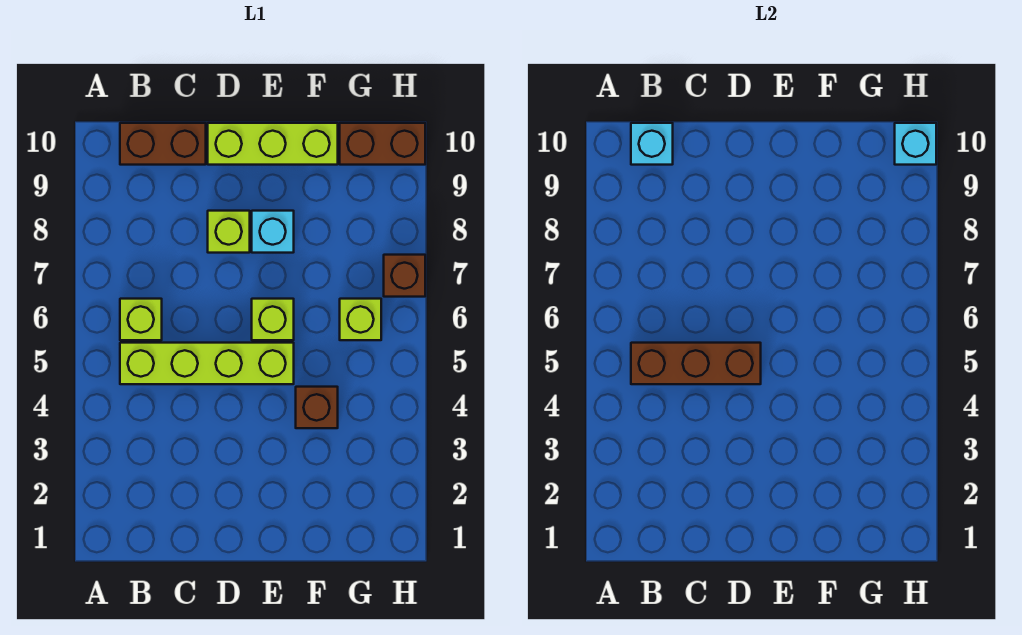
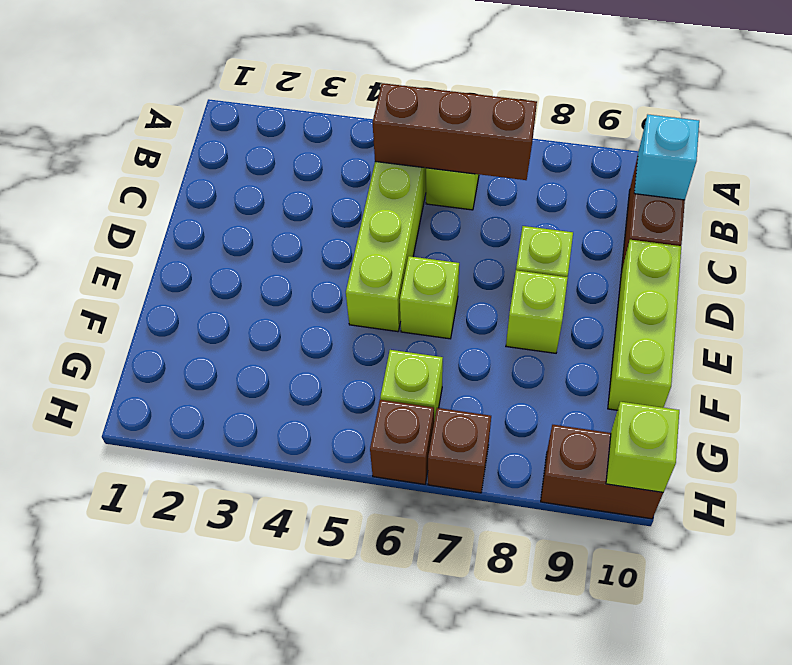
brown 1x3 brick [631,343,761,384] -> brown 1x3 brick turned to [373,83,537,180]
cyan 1x1 brick [252,211,294,253] -> lime 1x1 brick [506,270,568,353]
brown 1x1 brick [296,387,338,428] -> brown 1x1 brick moved to [370,400,434,484]
brown 1x2 brick [340,123,425,165] -> brown 1x2 brick turned to [541,425,663,519]
cyan 1x1 brick [895,123,936,165] -> lime 1x1 brick [606,402,679,492]

